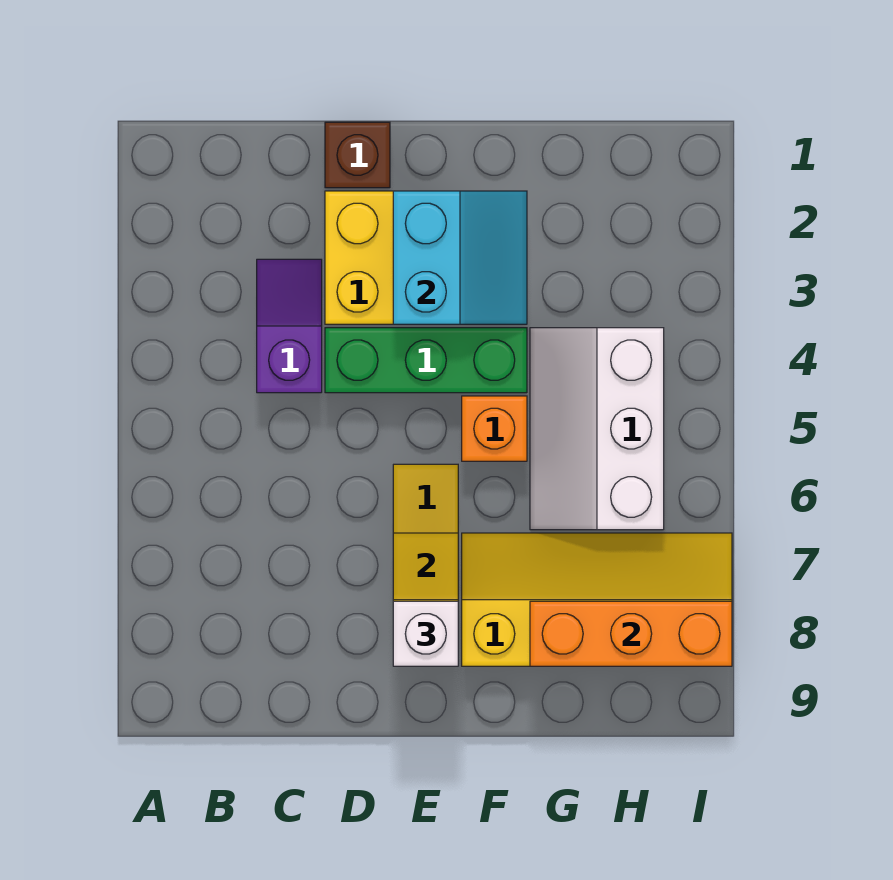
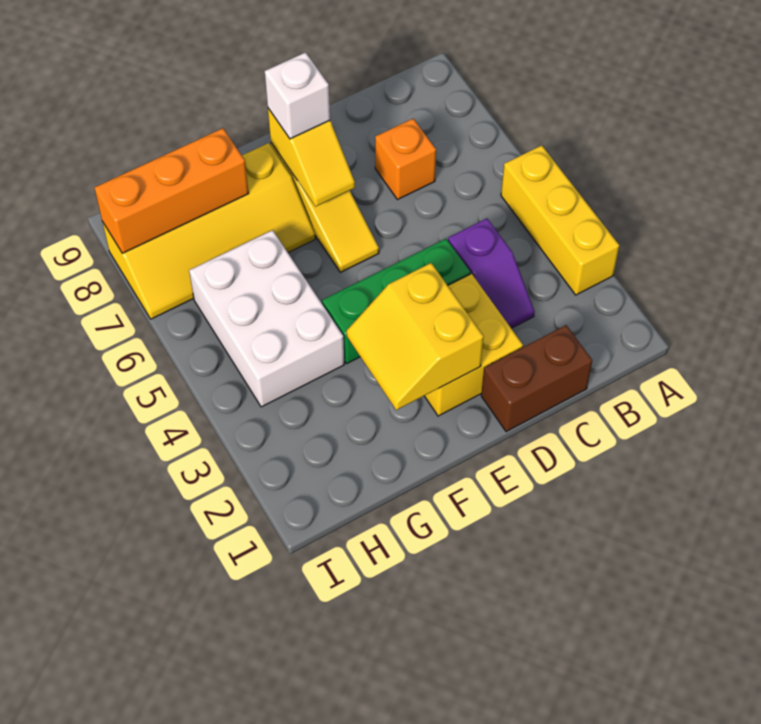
none -> yellow 1x3 brick [501,145,619,295]
brown 1x1 brick [325,122,390,188] -> brown 1x2 brick [481,325,592,432]
cyan 2x2 slope [393,191,527,324] -> yellow 2x2 slope [346,263,484,410]
orange 1x1 brick [462,396,527,461] -> orange 1x1 brick moved to [375,119,436,200]
white 2x3 slope [530,328,664,530] -> white 2x3 brick [189,230,344,407]

